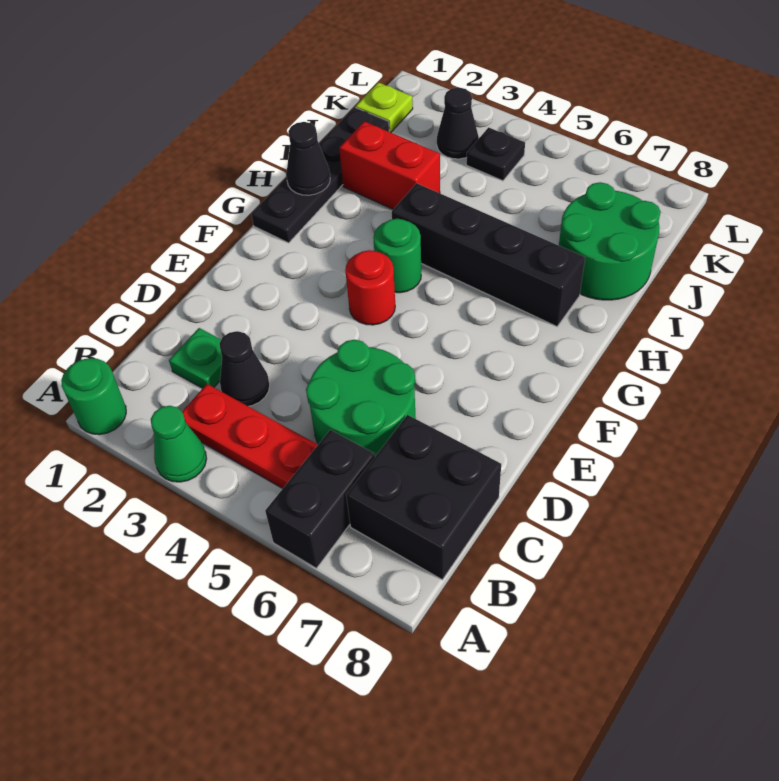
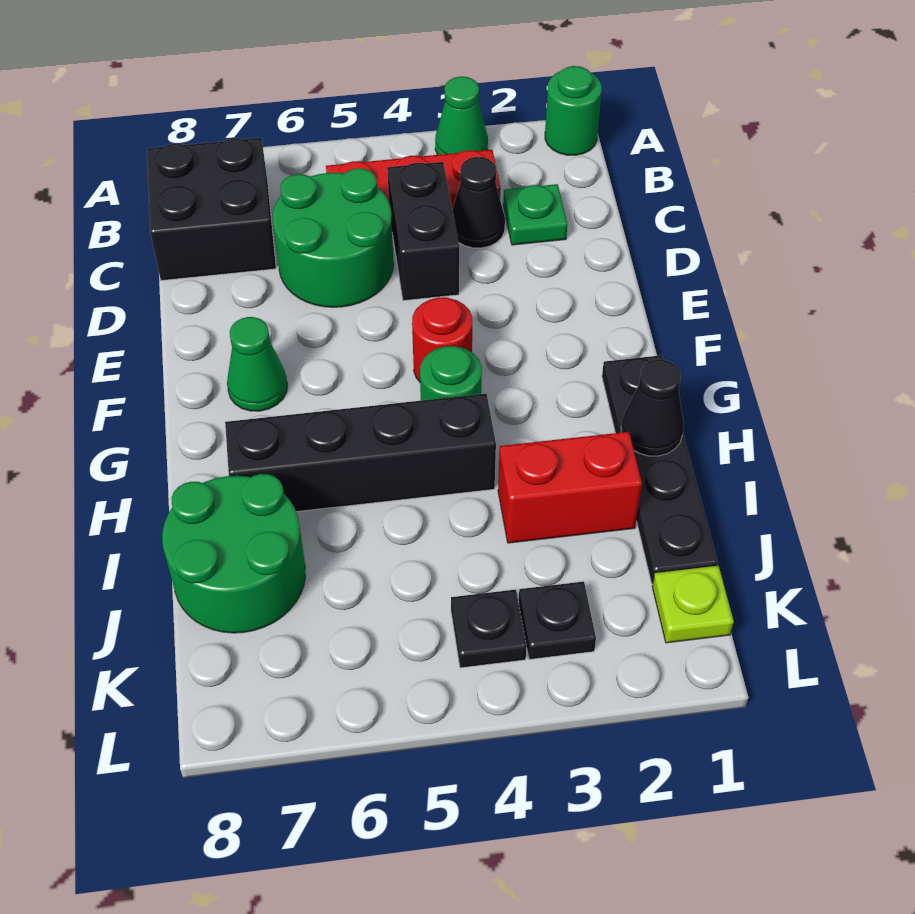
black 1x2 brick [265,430,375,568] -> black 1x2 brick moved to [387,162,459,301]
none -> green 1x1 cone [227,317,287,411]
black 1x1 cone [437,88,479,159] -> black 1x1 plate [519,581,596,659]

